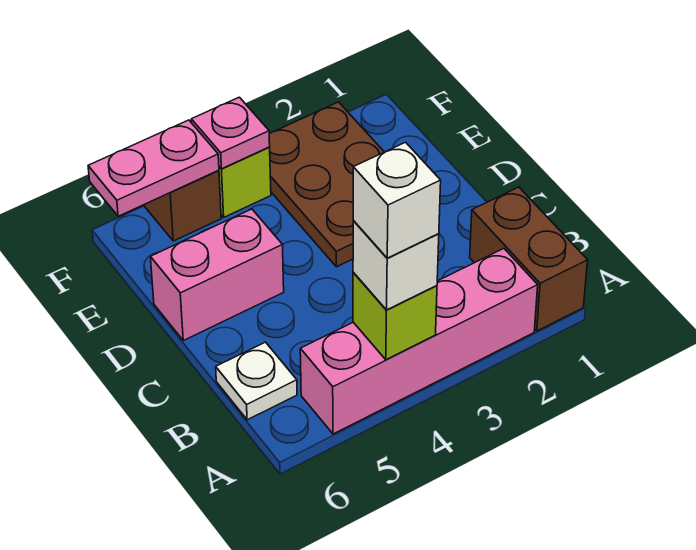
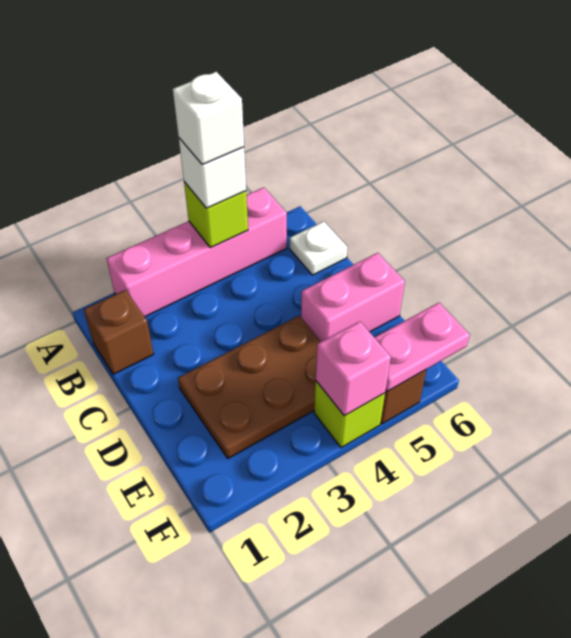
brown 1x2 brick [470,187,588,331] -> brown 1x1 brick [84,290,154,374]
brown 2x3 plate [269,102,384,267] -> brown 2x3 plate turned to [178,316,321,458]
pink 1x1 plate [191,97,270,169] -> pink 1x1 brick [316,322,391,416]

